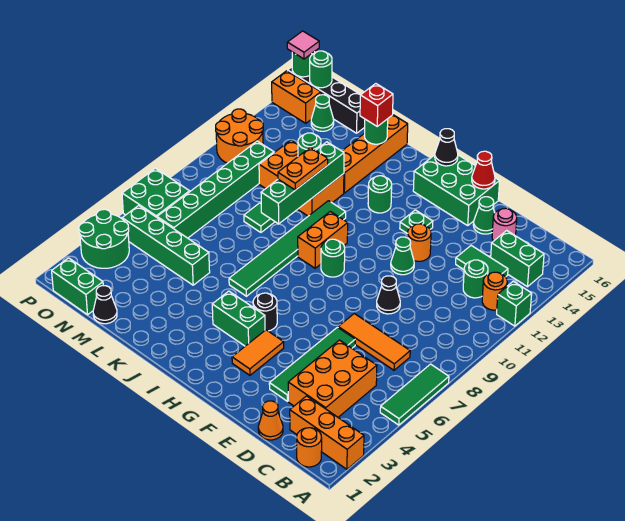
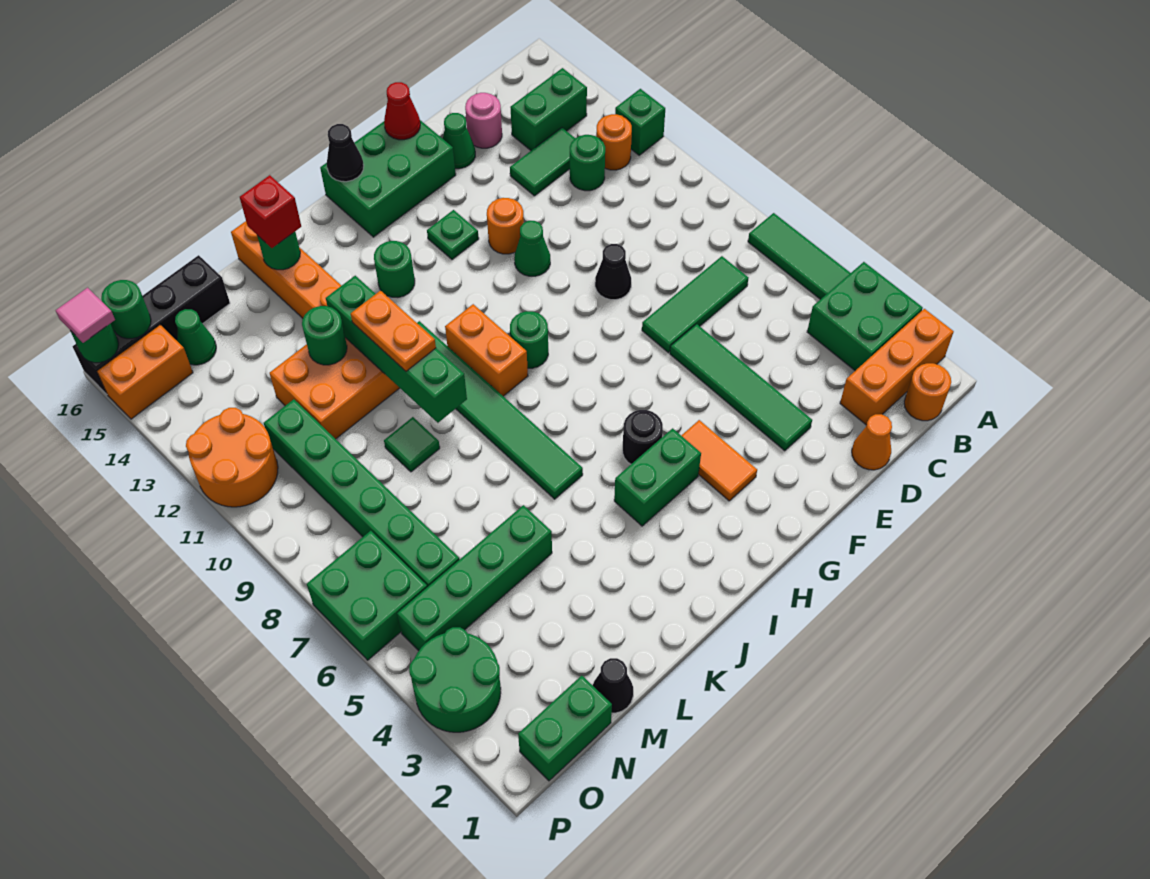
none -> green 2x2 brick [807,262,923,371]
orange 2x3 brick [288,340,377,417] -> none
orange 1x3 tile [338,314,410,370] -> green 1x3 tile [642,256,749,353]

